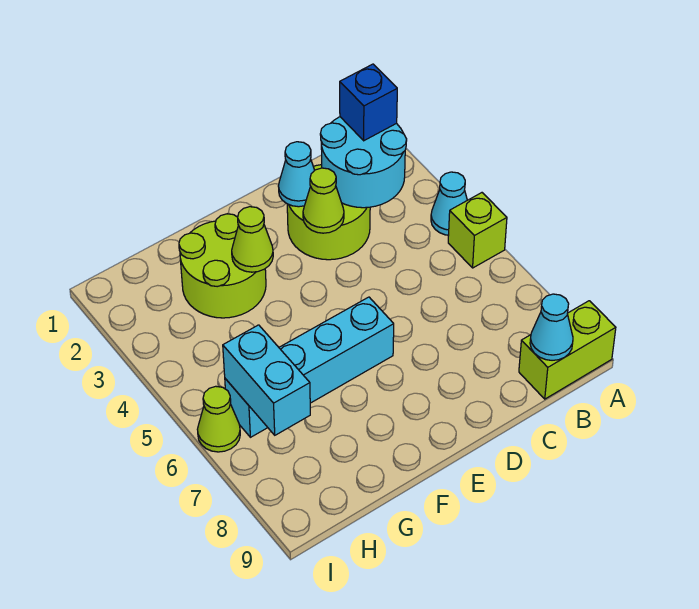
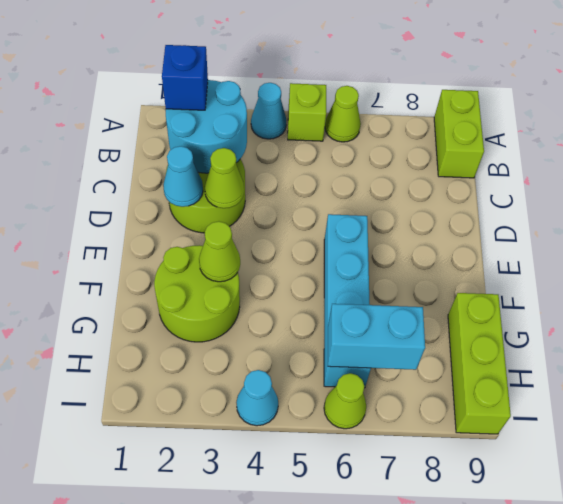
none -> lime 1x1 cone [325,86,361,142]
cyan 1x1 cone [530,294,573,360] -> cyan 1x1 cone moved to [236,370,278,426]
none -> lime 1x3 brick [448,293,511,434]

